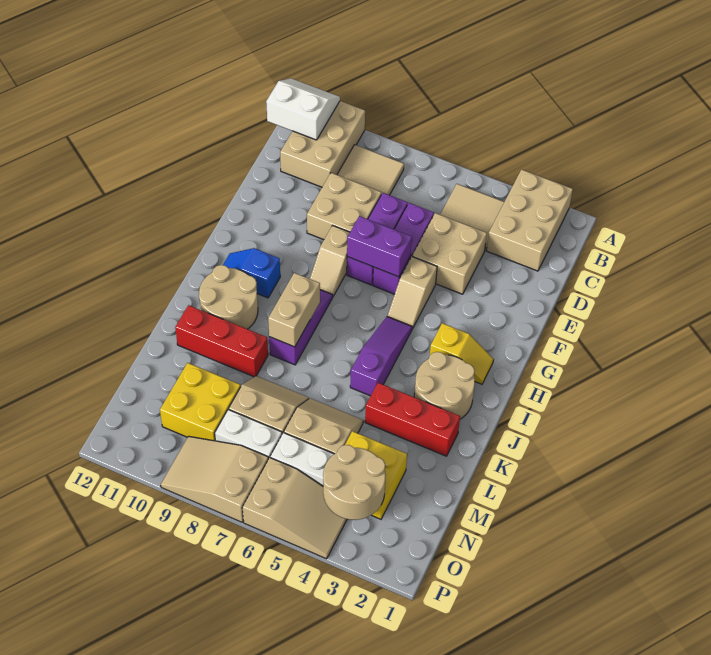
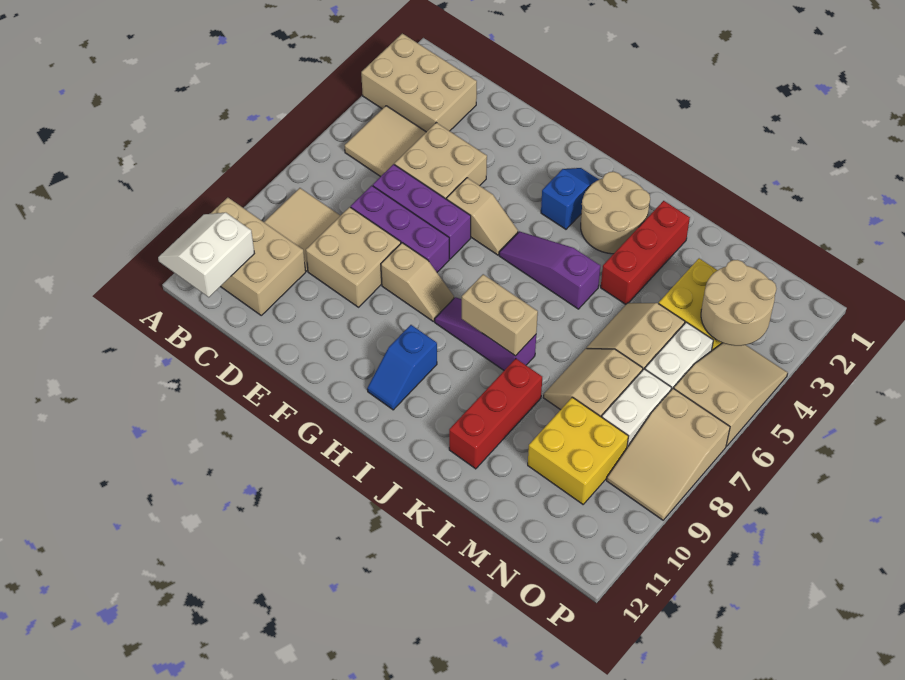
purple 1x2 brick [347,216,412,277] -> none
yellow 1x2 slope [430,323,494,384] -> blue 1x2 slope [541,168,599,229]
tan 2x2 round brick [199,265,258,329] -> none

